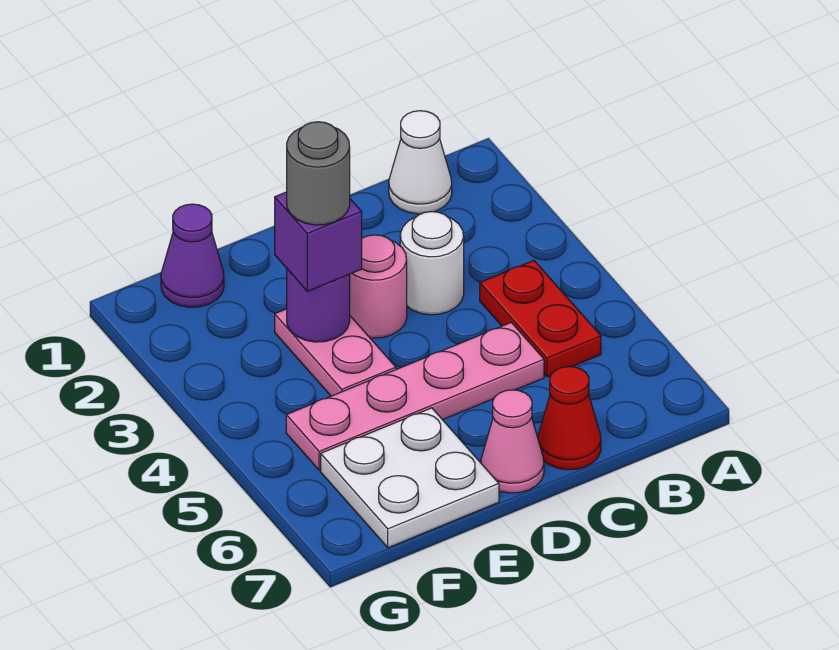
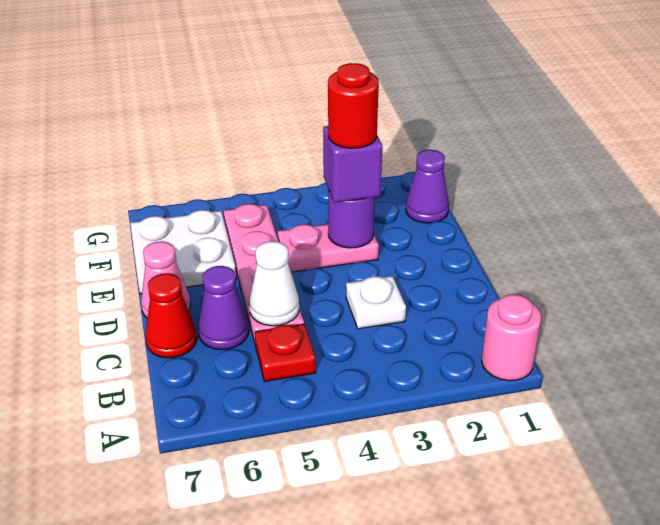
white 1x1 cone [389,111,452,214] -> white 1x1 cone moved to [249,241,299,326]
red 1x2 plate [480,260,601,377] -> red 1x1 plate [255,324,316,381]
white 1x1 round brick [400,212,464,315] -> white 1x1 plate [346,276,406,329]
none -> purple 1x1 cone [198,266,249,350]
pink 1x1 round brick [350,235,407,338] -> pink 1x1 round brick moved to [482,294,541,381]
grey 1x1 round brick [287,122,350,225] -> red 1x1 round brick [328,63,379,148]

